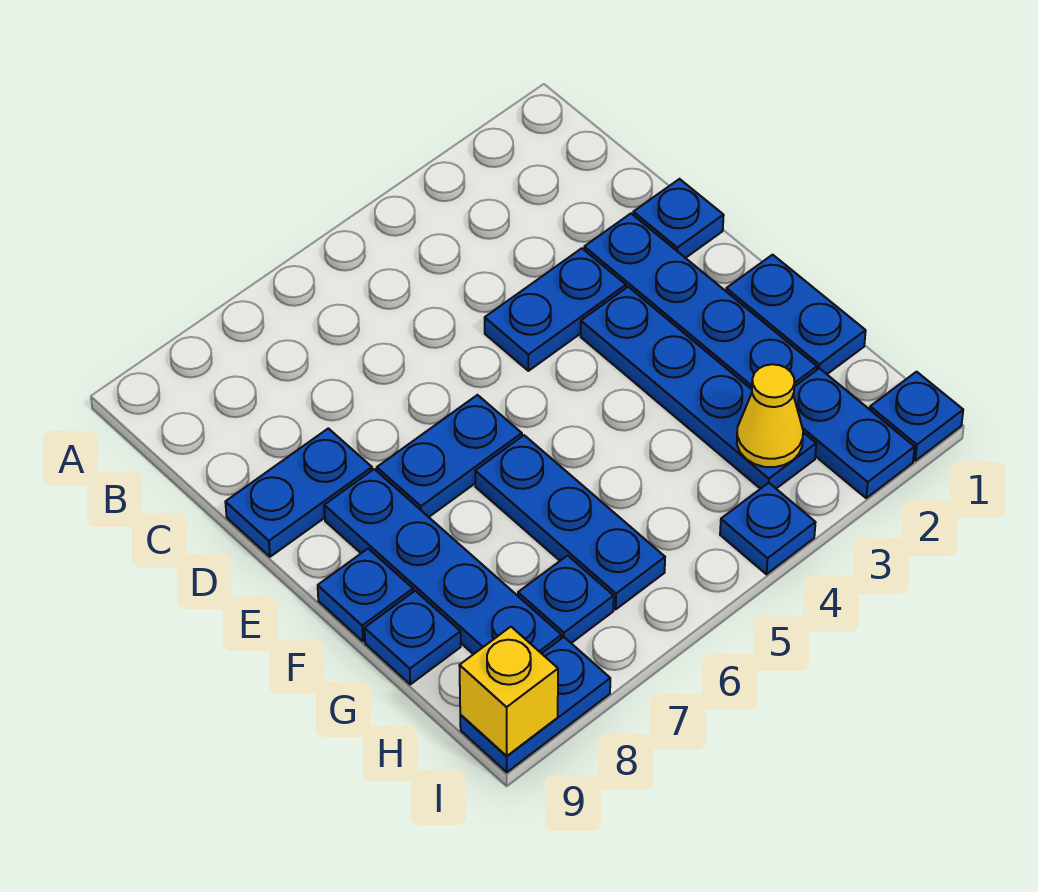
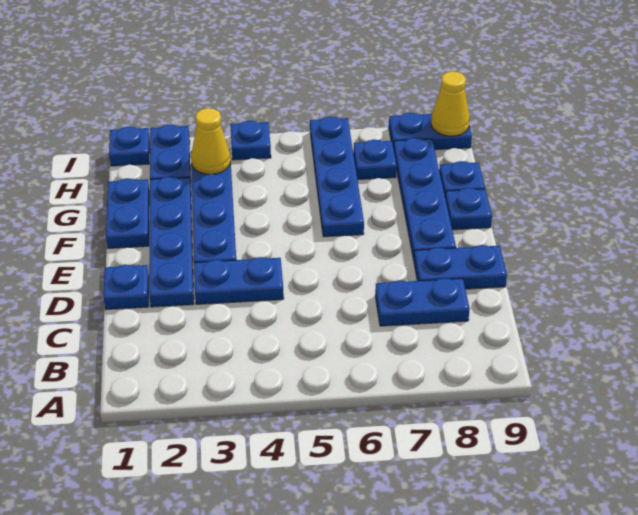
blue 1x2 plate [377,395,522,517] -> blue 1x2 plate moved to [375,278,470,326]
blue 1x3 plate [475,435,665,609] -> blue 1x4 plate [310,117,364,237]
yellow 1x1 brick [459,627,558,756] -> yellow 1x1 cone [431,72,470,136]

